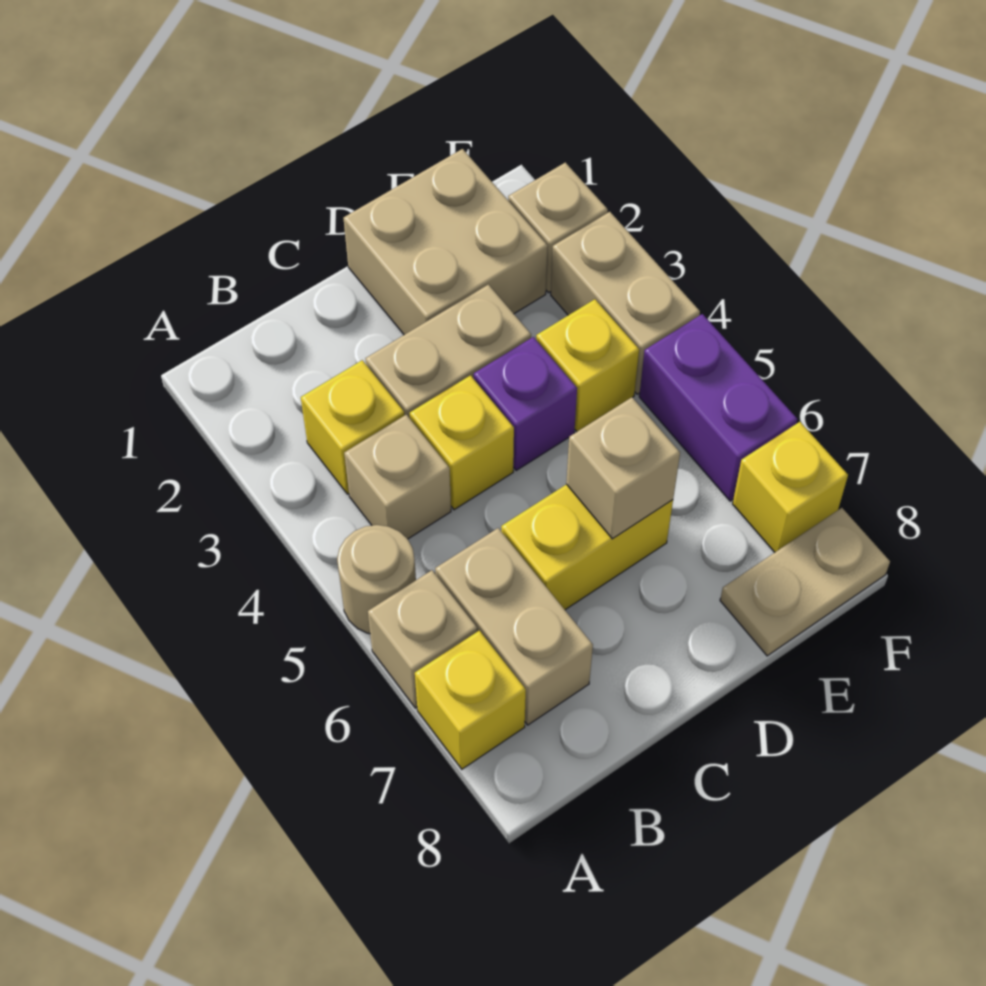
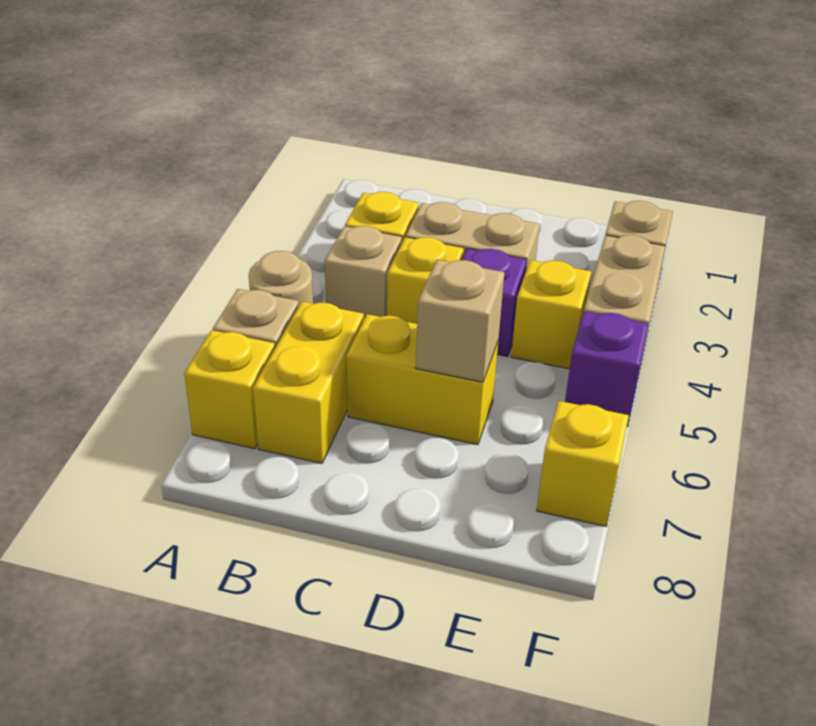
tan 1x2 brick [435,528,593,725] -> yellow 1x2 brick [253,301,364,463]
tan 2x2 brick [343,149,548,335] -> none
tan 1x2 plate [720,508,890,656] -> none
purple 1x2 brick [639,314,797,501] -> purple 1x1 brick [565,311,649,426]

